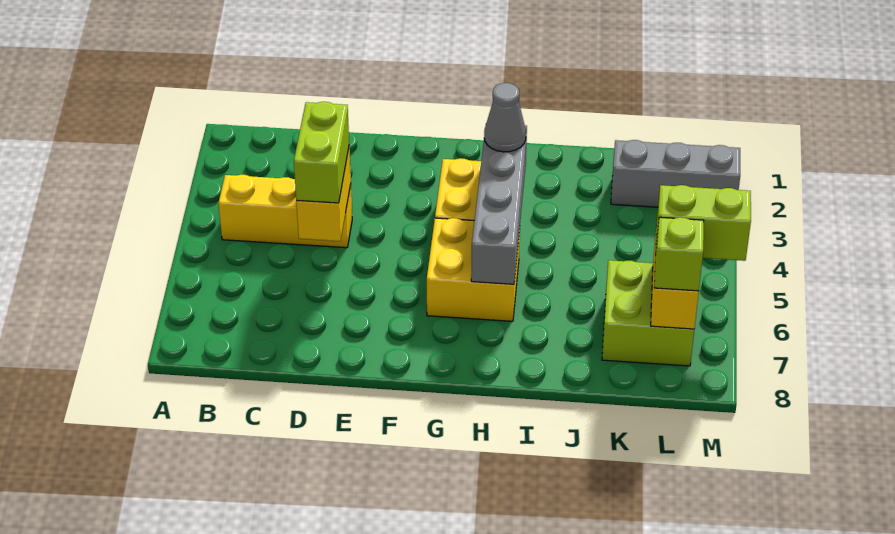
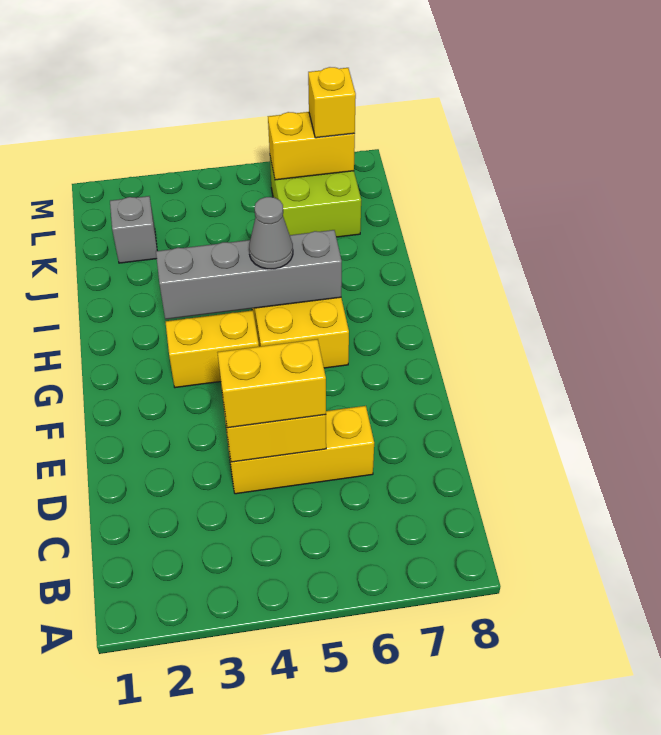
yellow 1x3 brick [218,175,352,248] -> yellow 1x3 brick turned to [226,406,374,494]
lime 1x2 brick [294,102,349,203] -> yellow 1x2 brick [217,339,326,428]
grey 1x1 cone [484,83,526,152] -> grey 1x1 cone moved to [249,197,293,269]
grey 1x3 brick [611,140,740,207] -> grey 1x1 brick [110,196,157,263]
lime 1x2 brick [656,185,751,261] -> none
lime 1x1 brick [654,217,704,291] -> yellow 1x1 brick [308,67,356,138]

